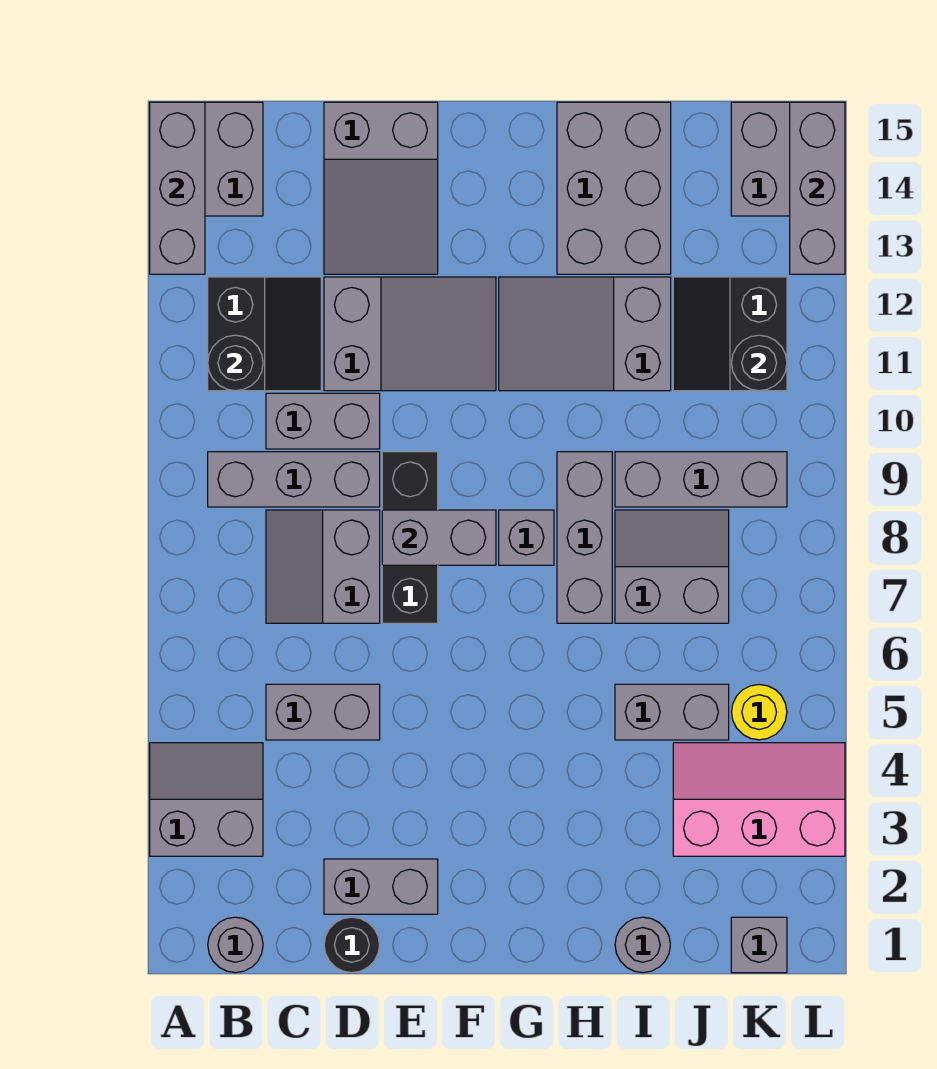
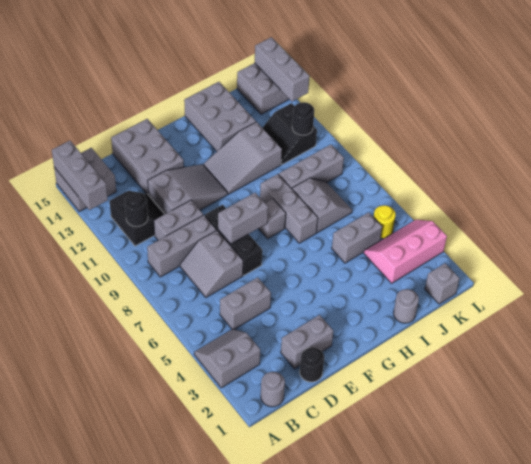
grey 2x3 slope [324,102,438,274] -> grey 2x3 brick [111,119,184,195]
grey 2x2 slope [615,510,729,623] -> grey 2x2 slope turned to [292,178,352,233]

